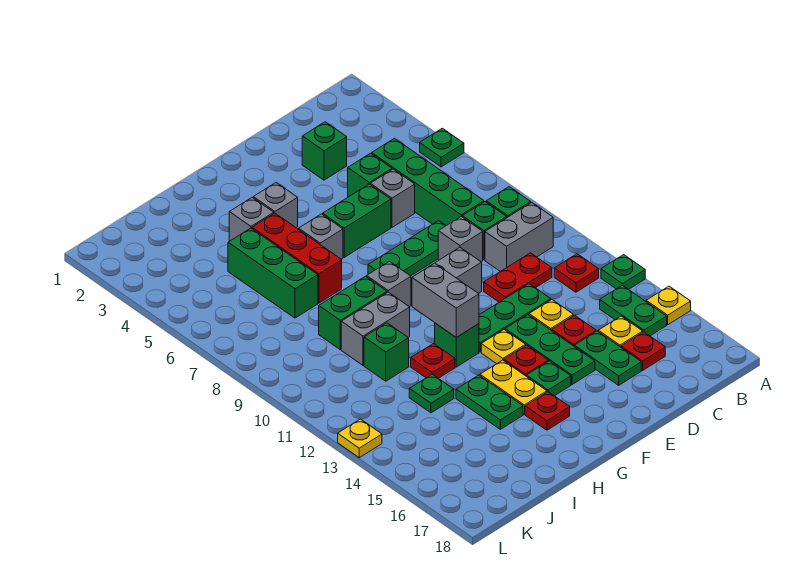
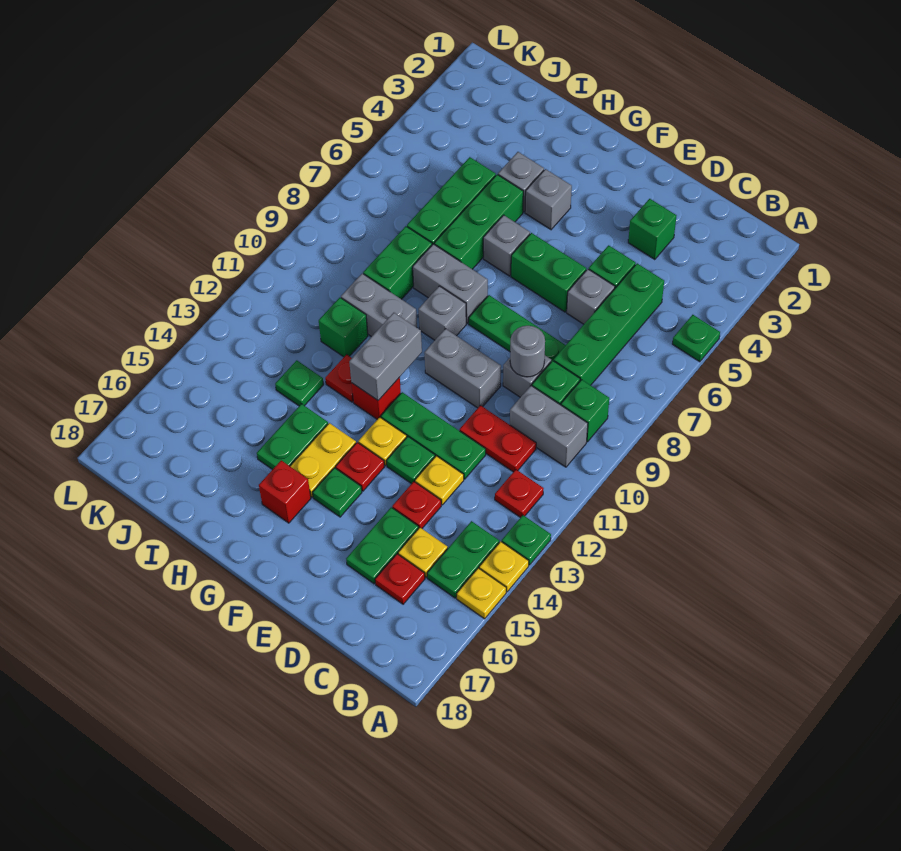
none -> grey 1x1 round brick [510,326,545,377]
green 1x3 plate [505,315,595,385] -> green 1x1 plate [387,437,435,484]
none -> grey 1x2 brick [413,244,488,323]
green 1x1 brick [435,323,479,367] -> red 1x1 brick [352,377,401,419]
red 1x1 plate [525,392,570,430] -> red 1x1 brick [259,460,311,523]
red 1x3 brick [252,213,342,303] -> green 1x3 brick [434,175,523,269]
green 1x2 brick [319,276,387,350] -> green 1x2 brick turned to [363,226,432,299]
yellow 1x1 plate [338,419,382,458] -> yellow 1x1 plate moved to [479,541,529,592]

